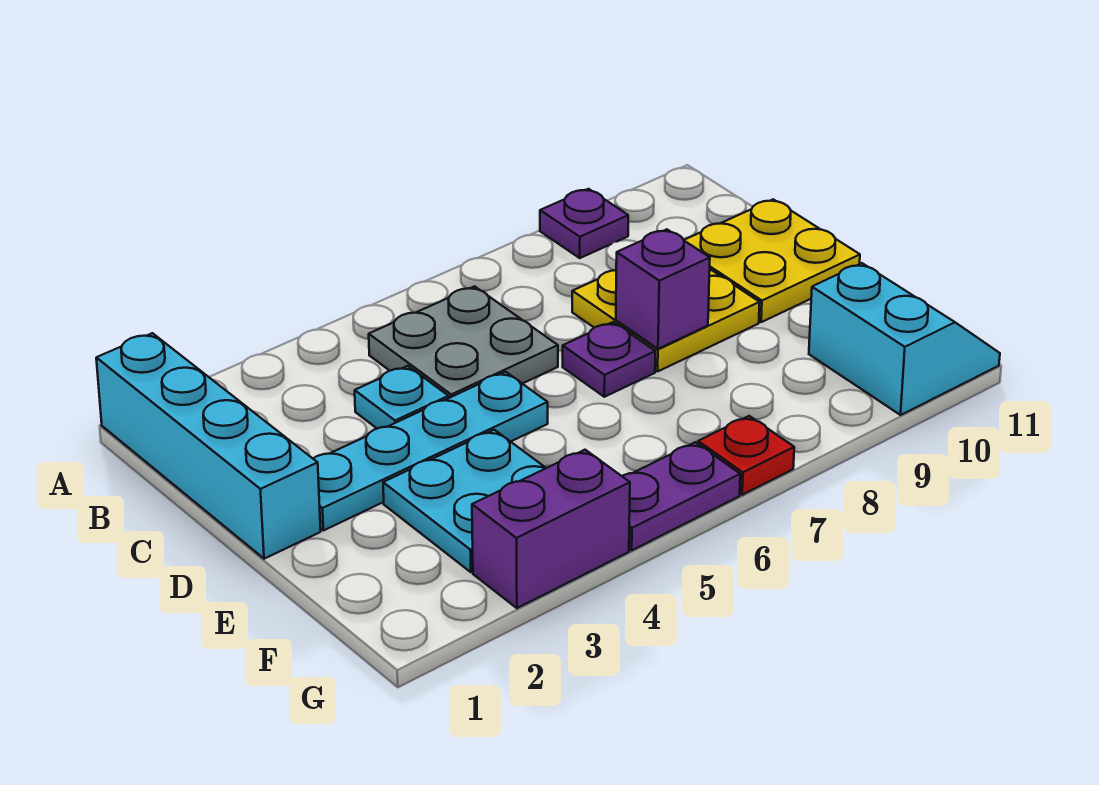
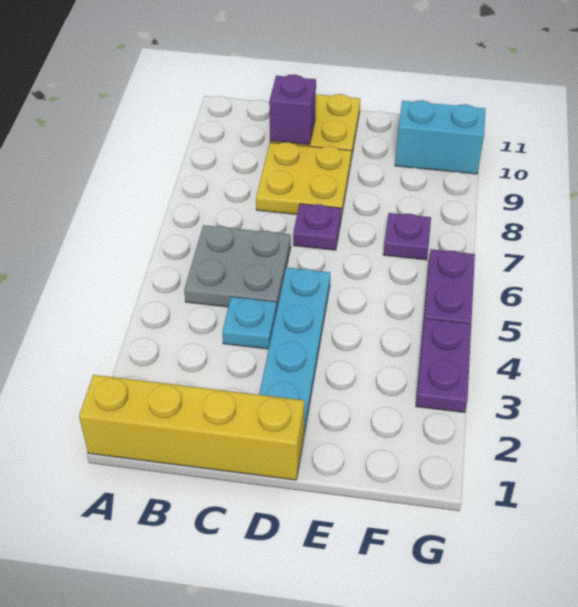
cyan 1x4 brick [96,333,321,559] -> yellow 1x4 brick [79,375,304,480]
purple 1x1 plate [540,189,628,258] -> purple 1x1 plate moved to [383,213,431,260]
purple 1x1 brick [616,229,710,349] -> purple 1x1 brick moved to [269,75,316,145]
cyan 2x2 plate [383,430,546,572] -> none
purple 1x2 brick [472,450,630,608] -> purple 1x2 plate [416,319,471,413]
red 1x1 plate [698,416,794,495] -> none

